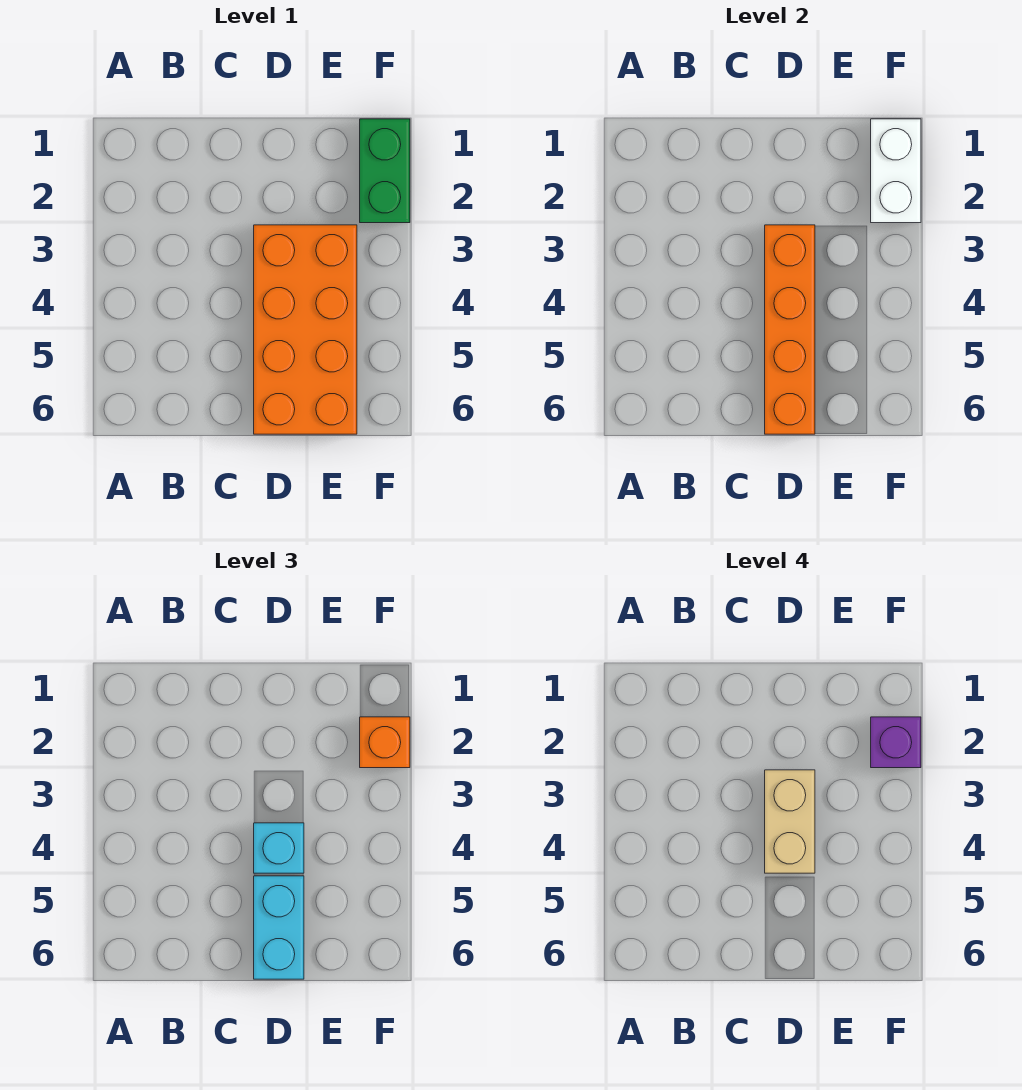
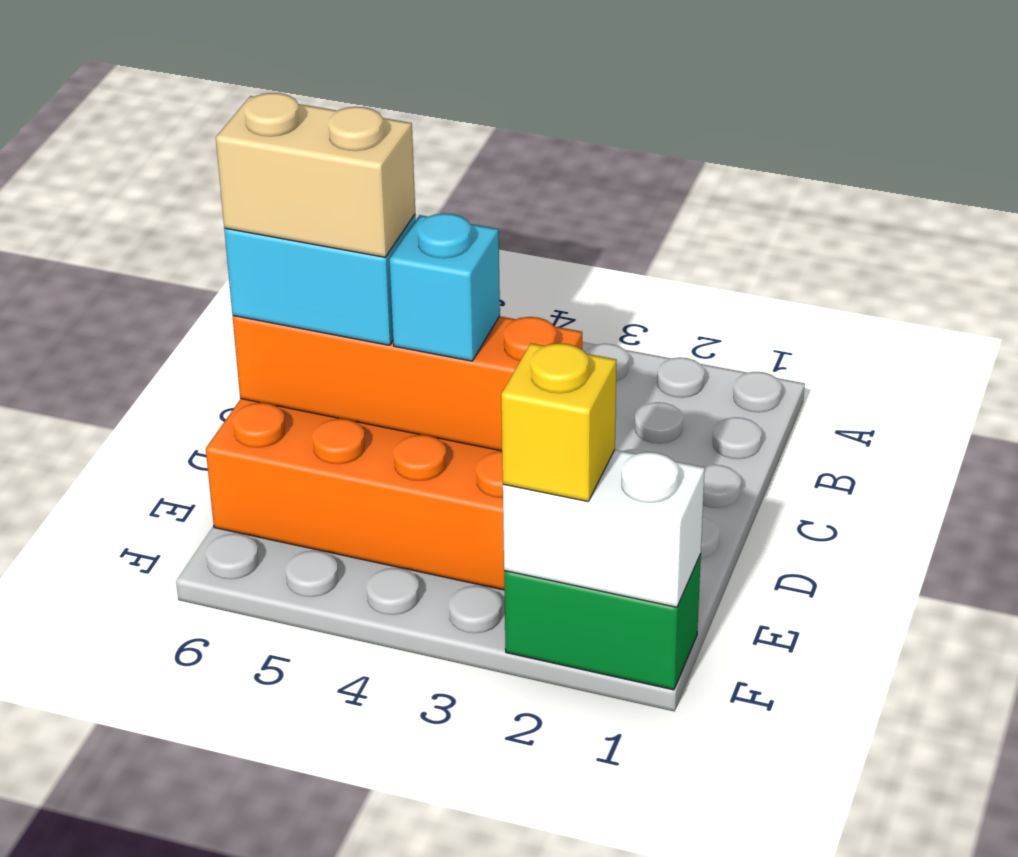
tan 1x2 brick [765,770,815,873] -> tan 1x2 brick moved to [216,93,415,257]
orange 1x1 brick [360,717,410,768] -> yellow 1x1 brick [501,343,617,502]
purple 1x1 brick [871,717,921,768] -> none

